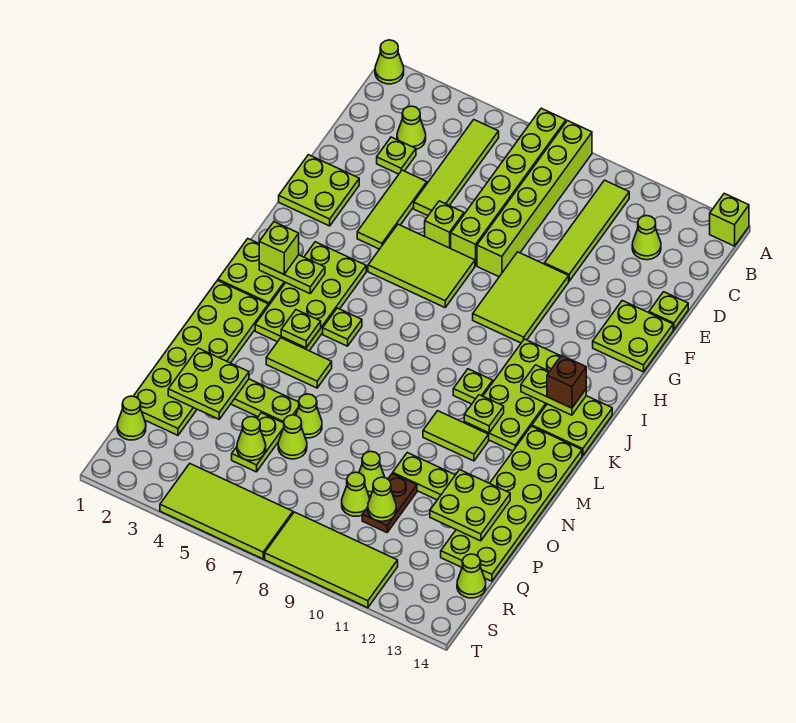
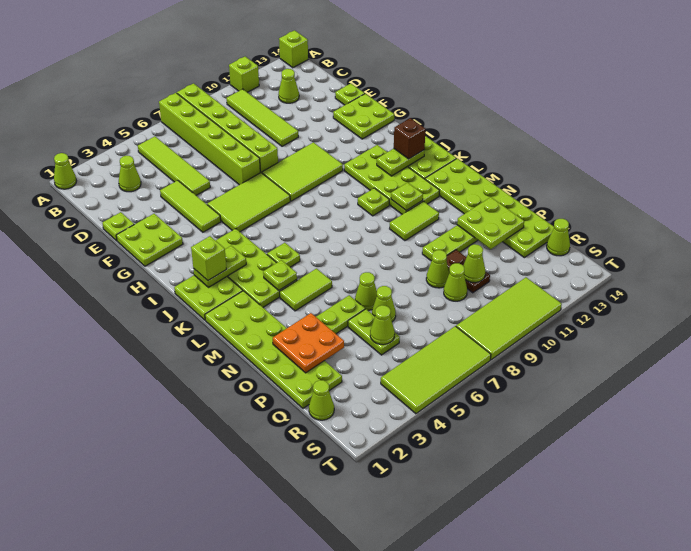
lime 1x1 plate [377,137,416,174] -> lime 1x1 plate moved to [102,212,134,241]
lime 1x1 brick [425,201,464,248] -> lime 1x1 brick moved to [229,57,259,92]
lime 2x3 tile [473,252,569,343] -> lime 2x3 tile turned to [262,142,343,201]
lime 2x2 plate [168,348,249,419] -> orange 2x2 plate [273,313,344,373]

